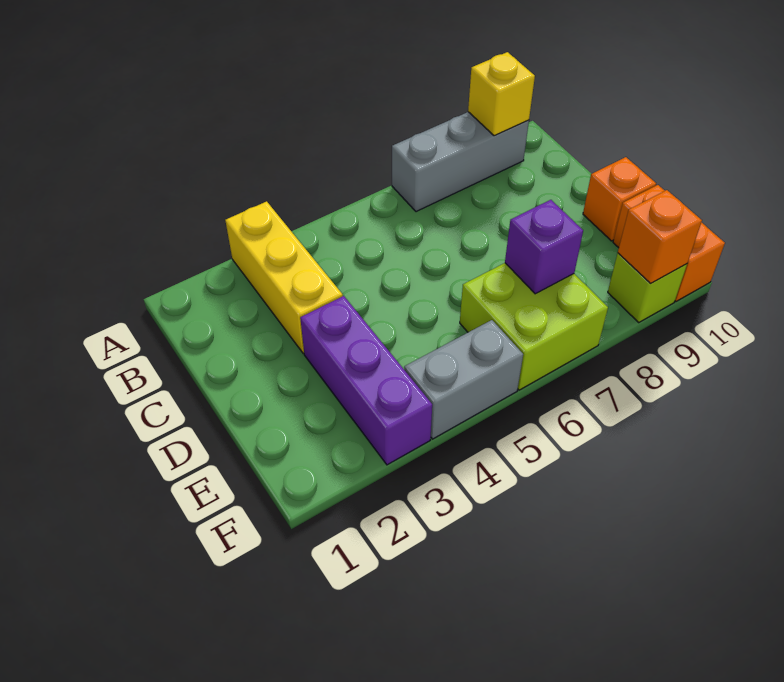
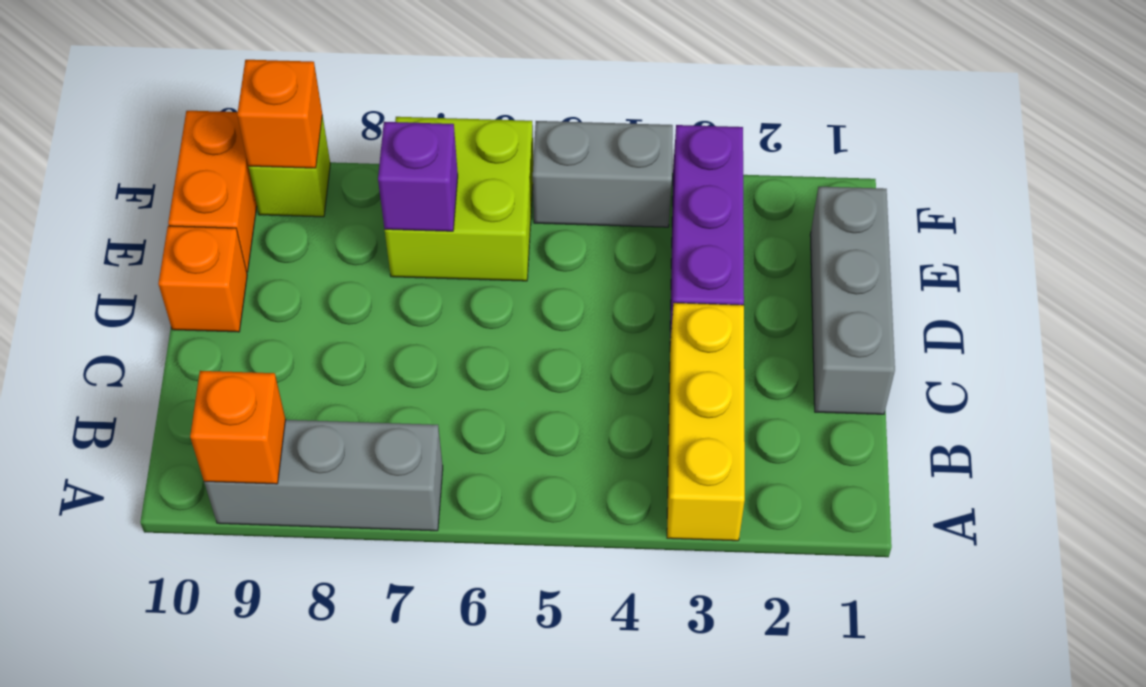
yellow 1x1 brick [468,52,535,136] -> orange 1x1 brick [190,371,286,484]
none -> grey 1x3 brick [810,187,895,414]

